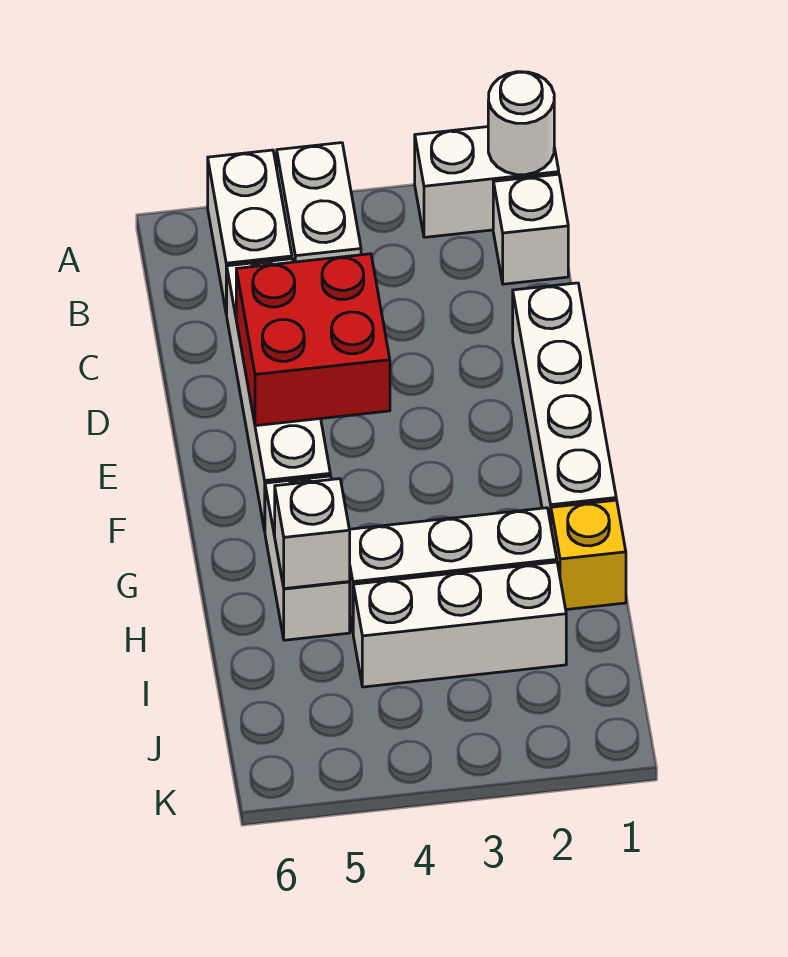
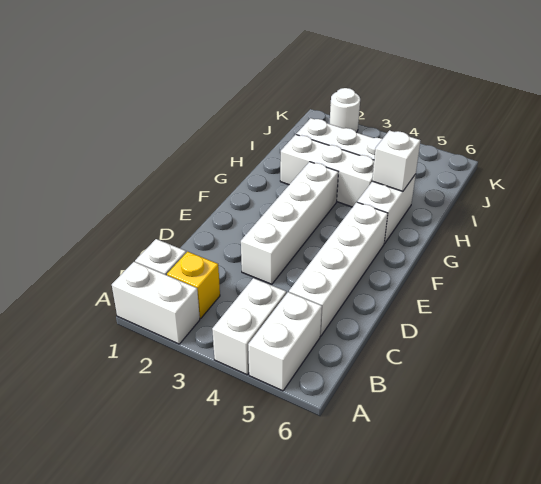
white 1x1 round brick [488,72,554,175] -> white 1x1 round brick moved to [330,88,360,133]
white 1x4 brick [513,283,616,523] -> white 1x4 brick moved to [241,162,338,284]
red 2x2 brick [236,254,390,426] -> none
yellow 1x1 brick [551,500,626,610] -> yellow 1x1 brick moved to [167,252,220,319]

